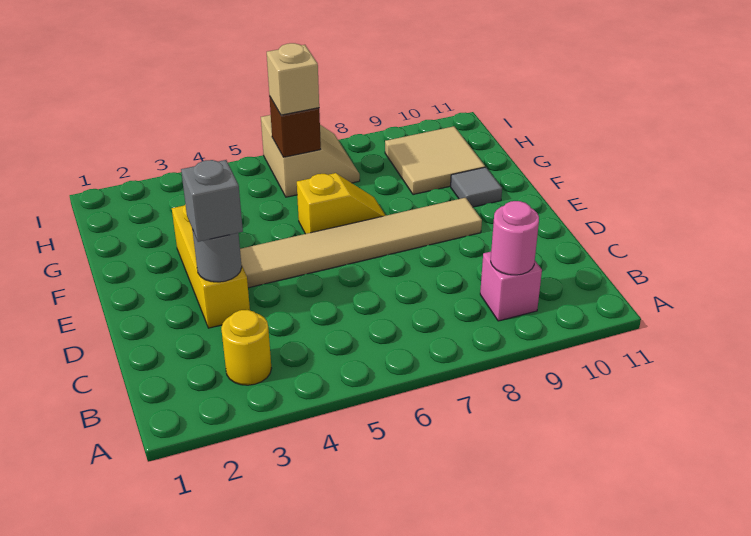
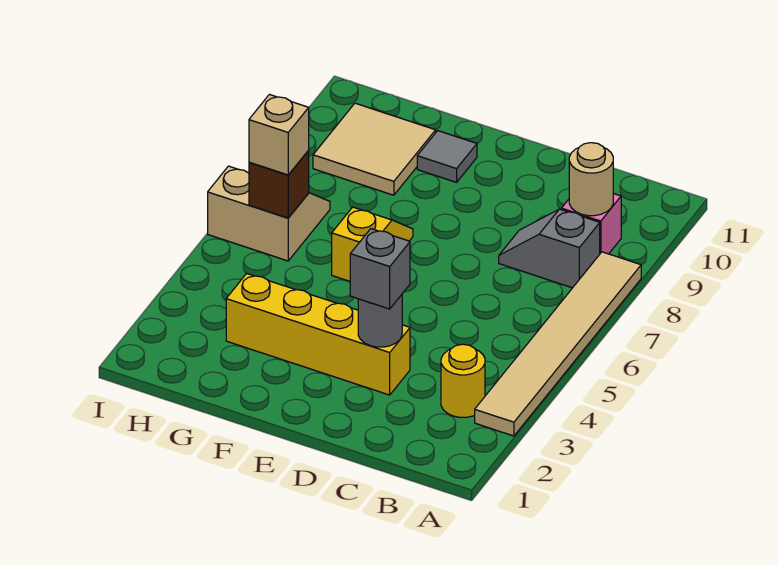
none -> grey 1x2 slope [499,209,600,288]
pink 1x1 round brick [491,201,539,275] -> tan 1x1 round brick [569,143,613,216]
yellow 1x3 brick [172,205,250,328] -> yellow 1x4 brick [226,274,410,395]
tan 1x6 tile [240,198,482,288] -> tan 1x6 tile moved to [475,252,641,436]

